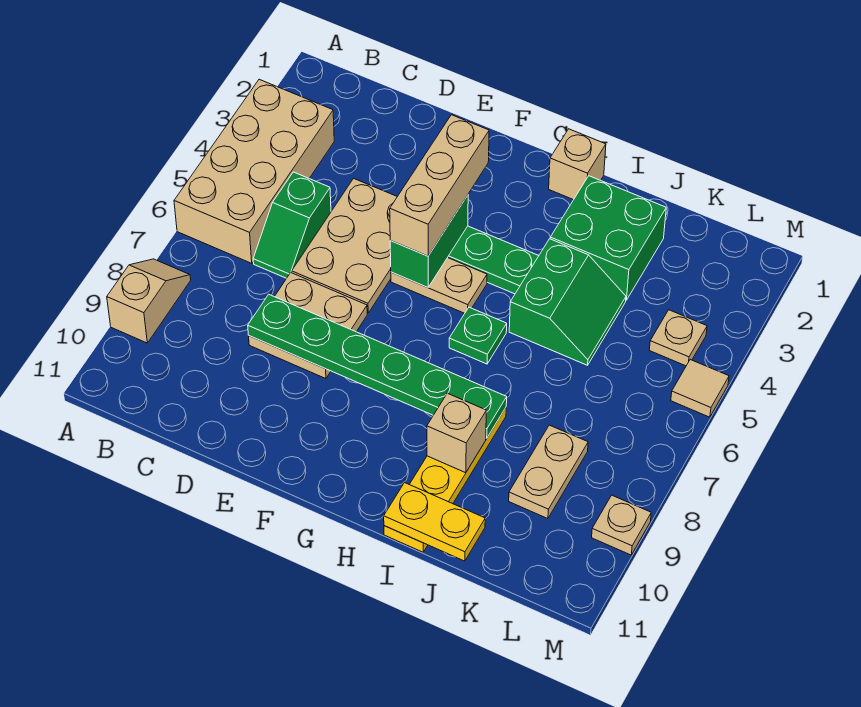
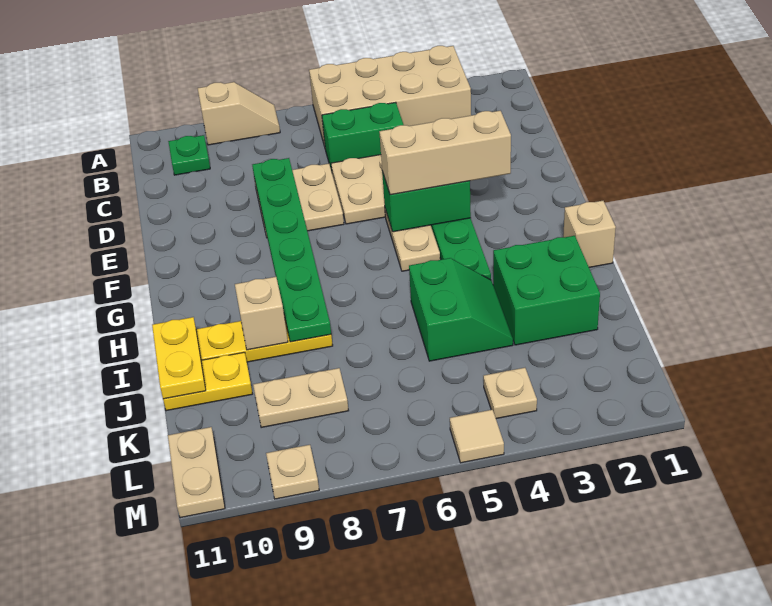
green 1x2 slope [253,172,331,278] -> green 1x2 brick [322,102,404,171]
green 1x1 plate [449,307,507,364] -> green 1x1 plate moved to [168,135,210,175]
green 2x2 slope [509,239,626,365] -> green 2x2 slope turned to [409,258,513,361]
none -> yellow 1x2 plate [163,352,252,411]
none -> tan 1x2 plate [168,427,225,518]

